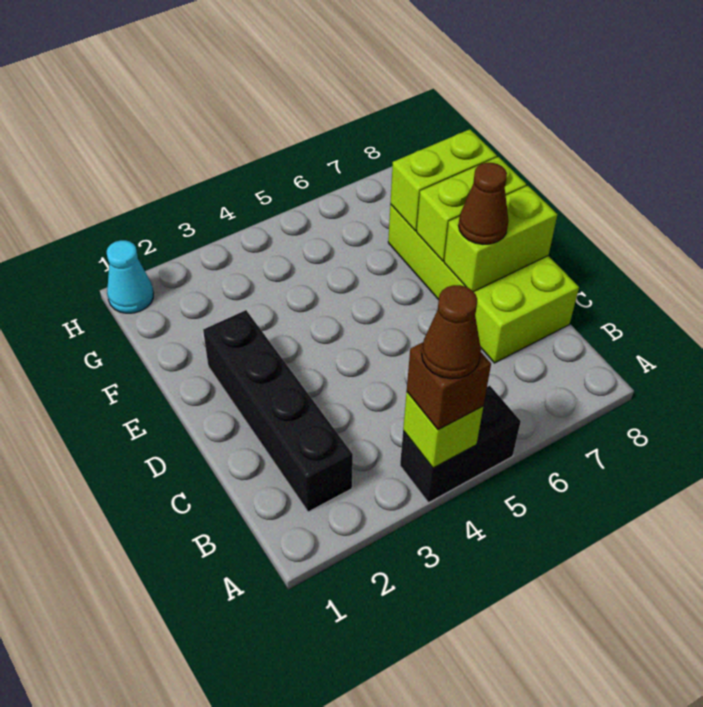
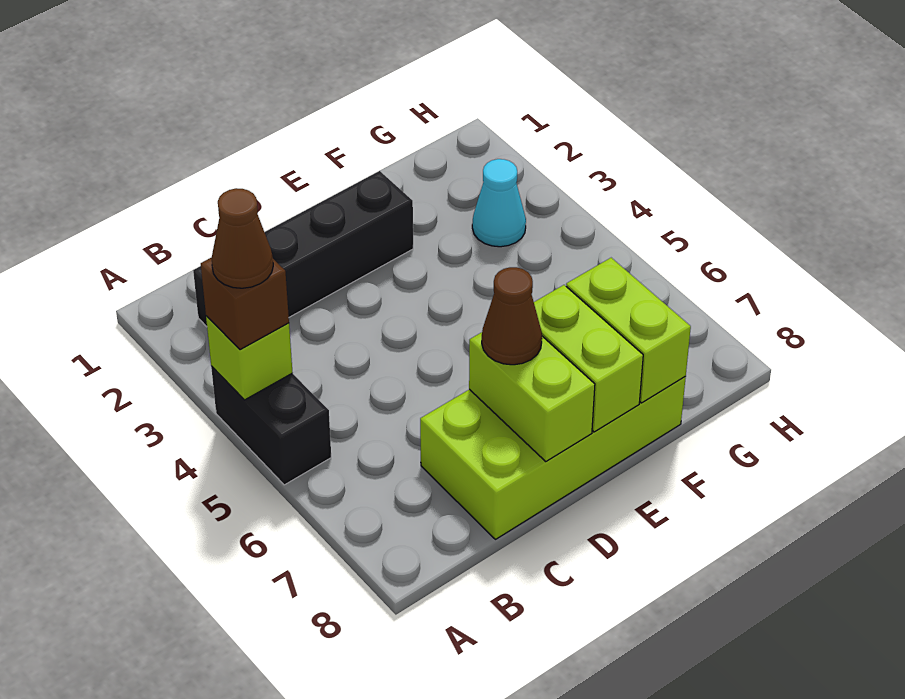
cyan 1x1 cone [107,240,154,313] -> cyan 1x1 cone moved to [472,159,526,247]

